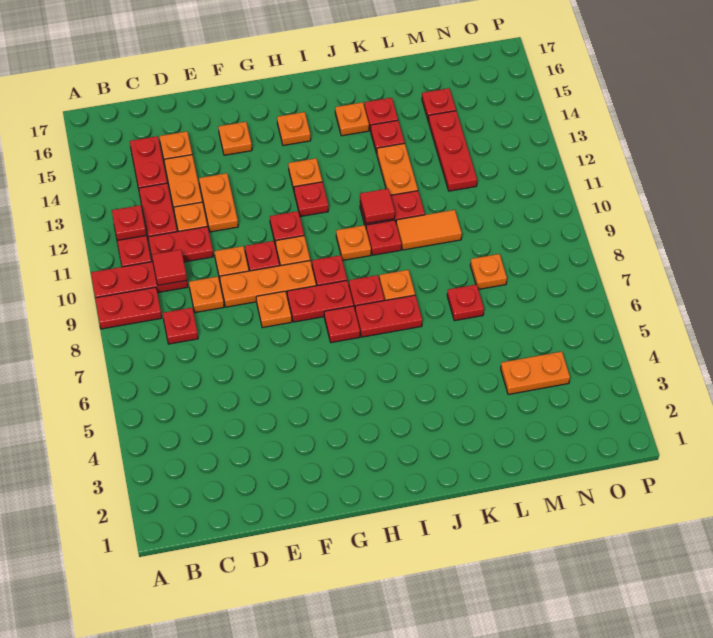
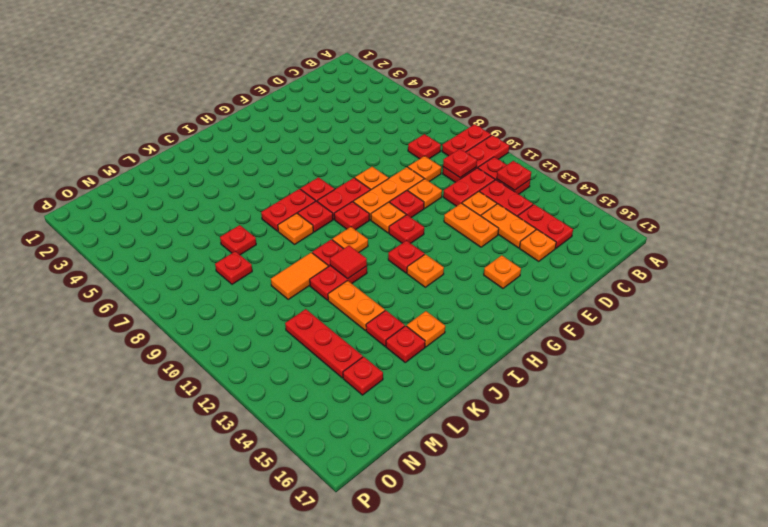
red 1x1 tile [152,250,187,286] -> red 1x1 plate [443,149,477,178]
orange 1x1 plate [277,112,311,145] -> none
orange 1x2 plate [501,352,570,395] -> none
orange 1x1 plate [470,254,507,290] -> red 1x1 plate [215,251,252,284]

